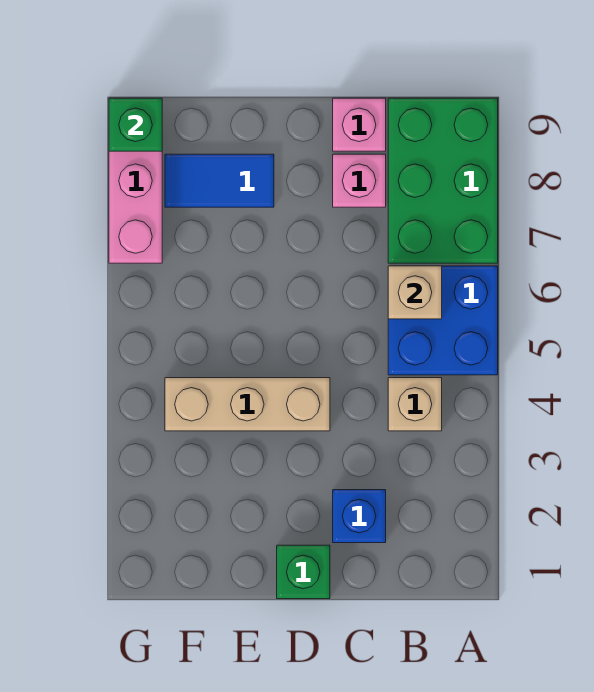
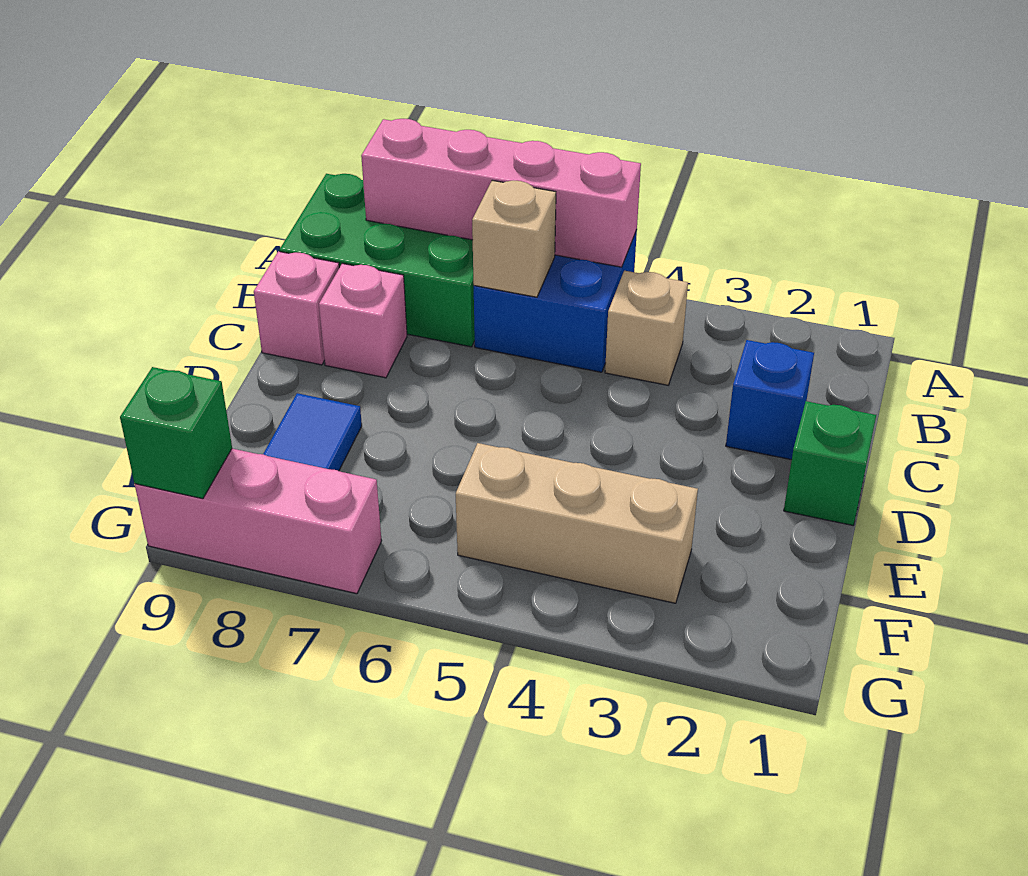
none -> pink 1x4 brick [361,119,641,267]
tan 1x3 brick [165,378,330,431] -> tan 1x3 brick turned to [456,443,698,603]

